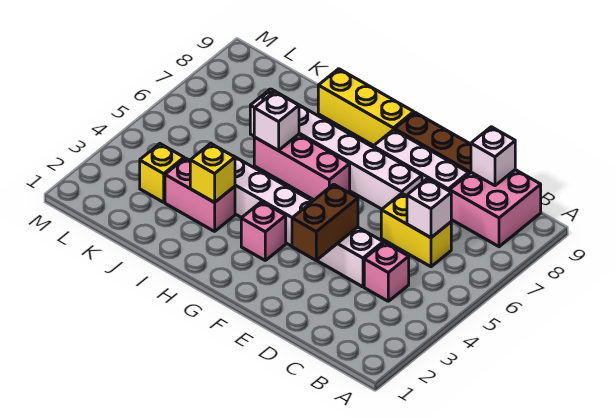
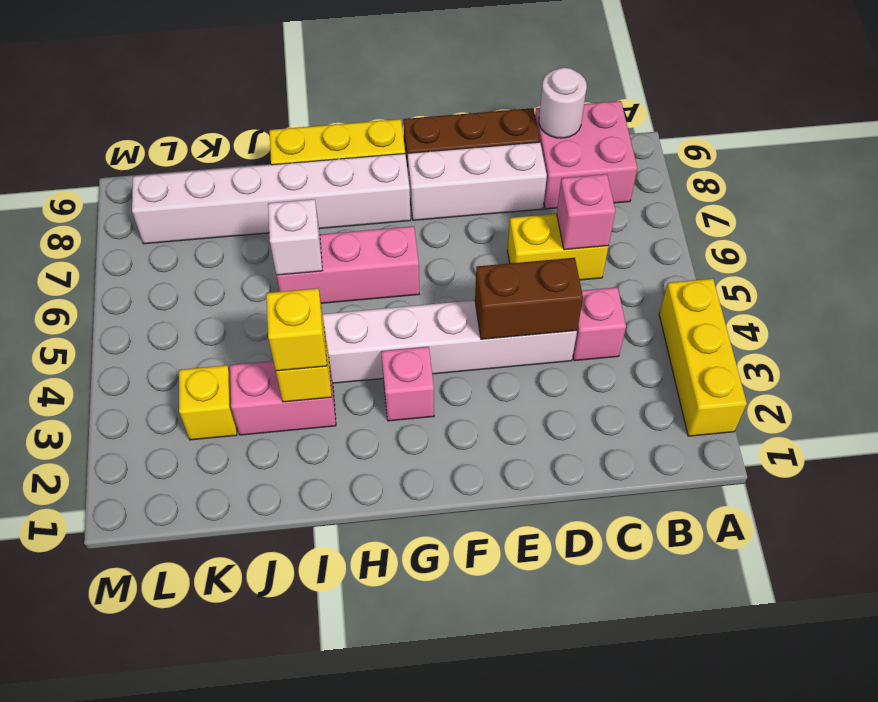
none -> yellow 1x3 brick [659,279,747,436]
white 1x1 brick [407,179,451,238] -> pink 1x1 brick [557,174,615,250]
white 1x1 brick [471,127,515,186] -> white 1x1 round brick [539,68,587,138]
brown 1x2 brick [292,184,358,260] -> brown 1x2 brick turned to [475,258,583,339]
white 1x6 brick [250,89,422,209] -> white 1x6 brick moved to [132,154,411,244]
none -> yellow 1x1 brick [266,288,327,371]

